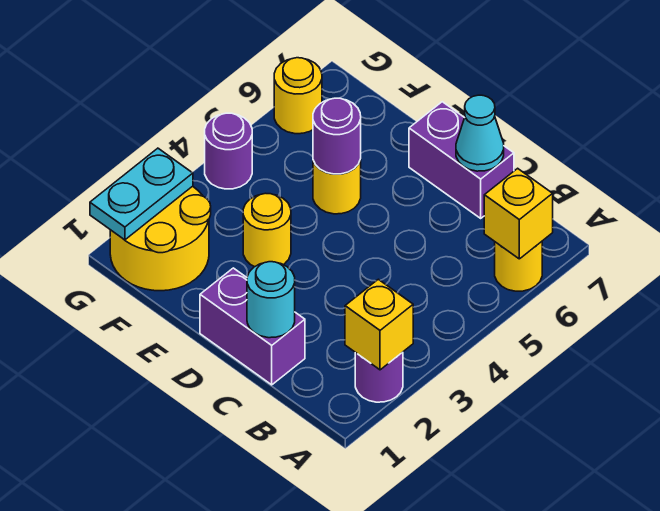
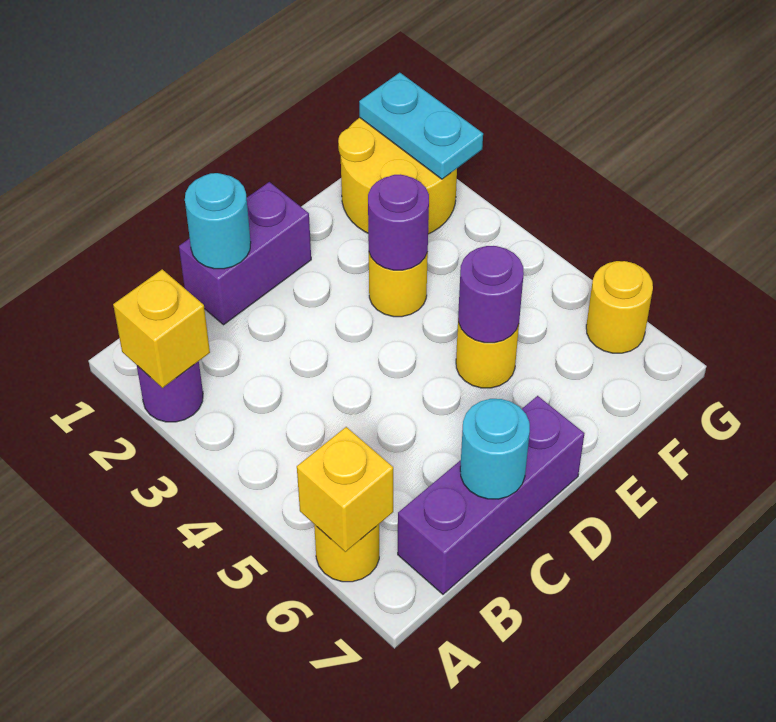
purple 1x2 brick [409,102,514,218] -> purple 1x3 brick [398,396,585,594]
cyan 1x1 cone [456,95,504,171] -> cyan 1x1 round brick [460,399,530,499]
purple 1x1 round brick [205,113,252,189] -> purple 1x1 round brick moved to [368,174,429,270]

